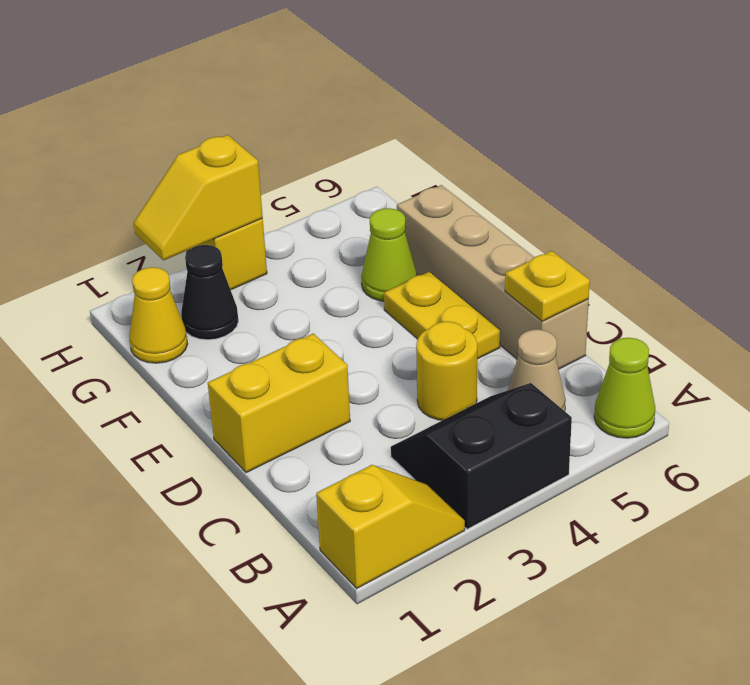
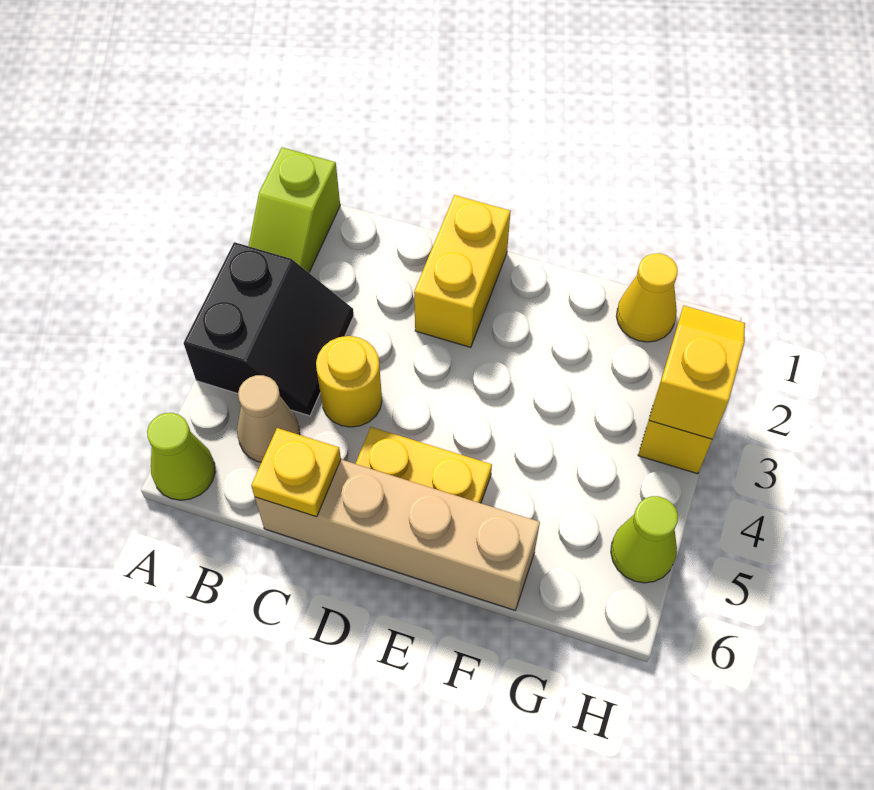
yellow 1x2 slope [316,465,465,588] -> lime 1x2 slope [249,147,340,273]
lime 1x1 cone [361,208,417,301] -> lime 1x1 cone moved to [611,496,678,583]
black 1x1 cone [181,245,238,340] -> none

